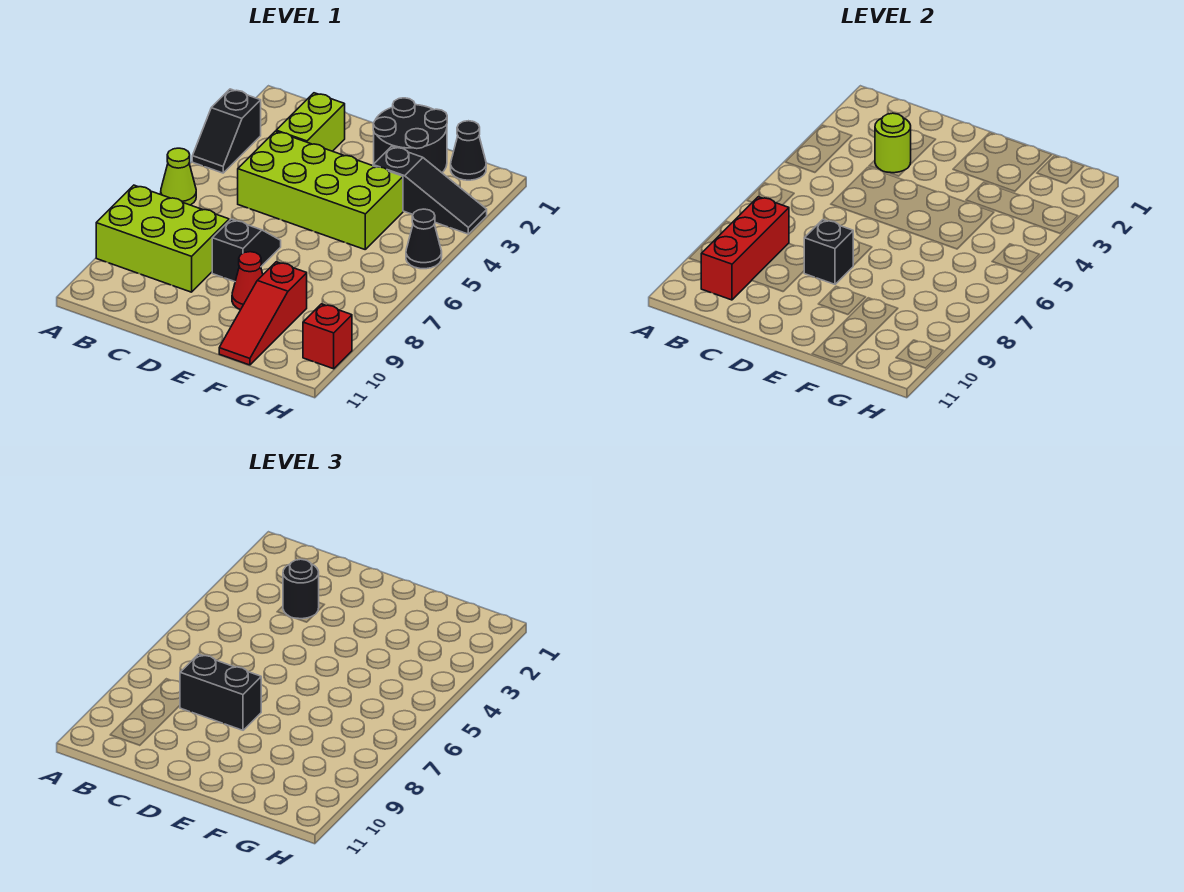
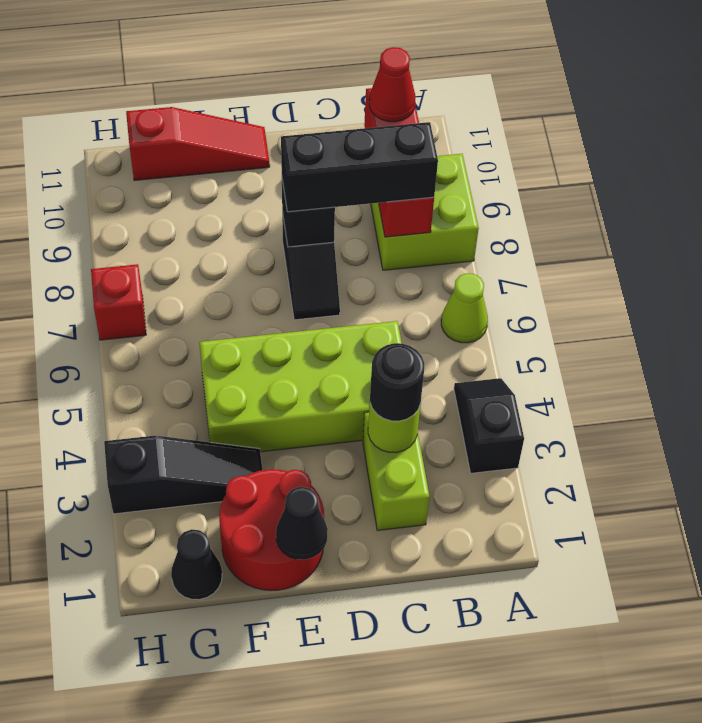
lime 2x3 brick [96,185,229,292] -> lime 2x2 brick [371,154,479,270]
black 1x2 brick [180,654,261,730] -> black 1x3 brick [281,122,438,212]
black 2x2 round brick [373,98,447,173] -> red 2x2 round brick [219,469,324,591]
red 1x1 cone [232,252,263,310] -> red 1x1 cone moved to [369,47,415,122]
black 1x3 slope [373,146,487,234] -> black 1x3 slope turned to [104,436,262,514]
red 1x3 slope [219,262,307,365] -> red 1x3 slope turned to [126,107,270,180]
black 1x1 cone [406,209,442,269] -> black 1x1 cone moved to [276,487,328,560]
red 1x1 brick [303,304,352,369] -> red 1x1 brick moved to [91,264,146,340]

